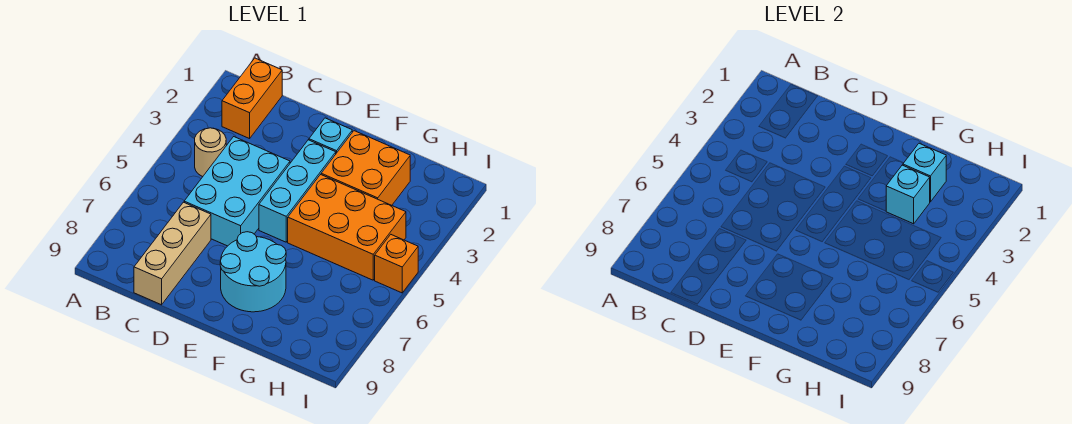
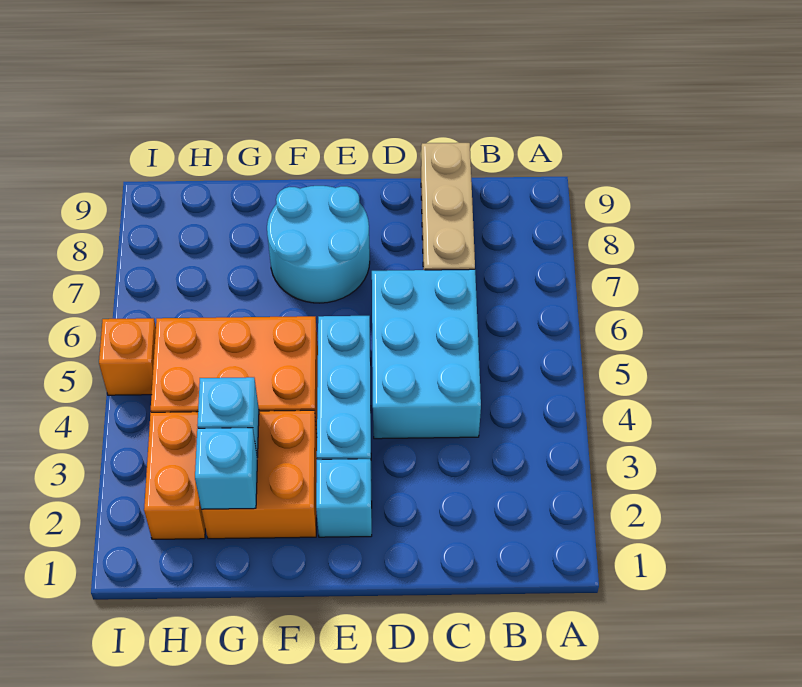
orange 1x2 brick [222,58,282,139] -> orange 1x2 brick moved to [144,412,205,539]
tan 1x1 round brick [195,128,226,177] -> none

